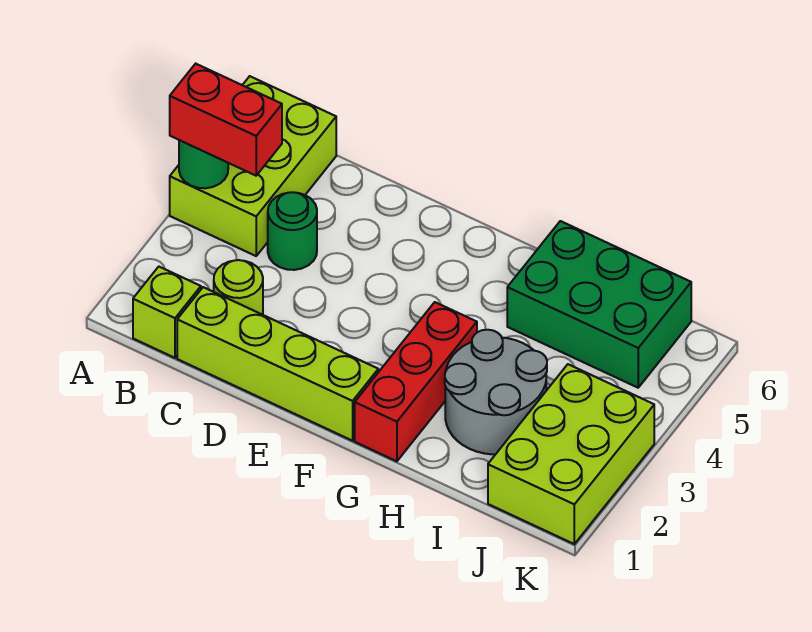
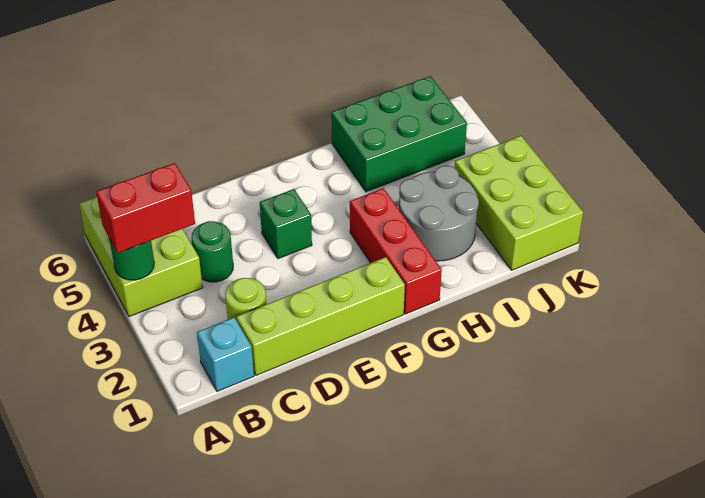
lime 1x1 brick [133,267,201,358] -> cyan 1x1 brick [197,317,254,392]
none -> green 1x1 brick [260,189,312,259]

